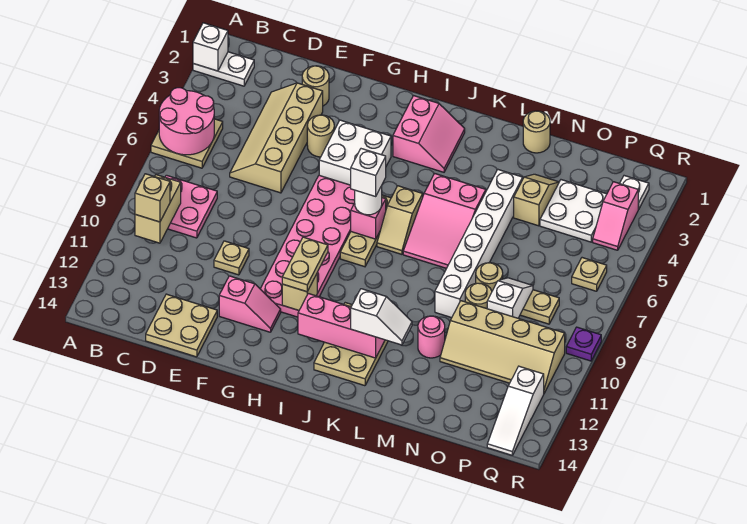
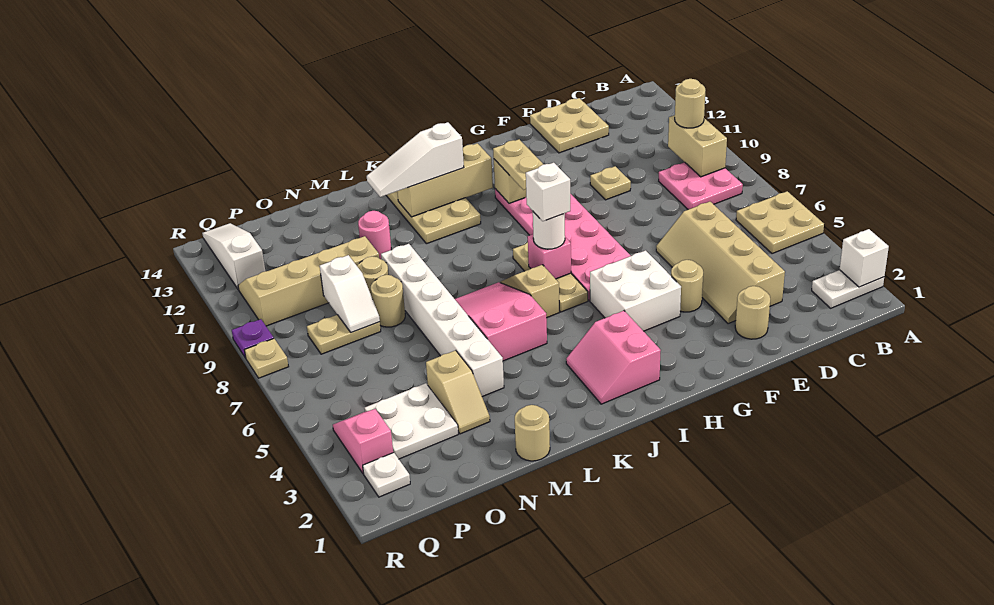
pink 2x2 round brick [159,88,214,155] -> none
tan 1x1 brick [135,174,170,222] -> tan 1x1 round brick [675,79,705,128]
tan 2x4 slope [230,83,323,193] -> tan 2x4 slope turned to [656,202,785,324]
pink 1x2 slope [219,276,281,332] -> none
pink 1x3 brick [298,293,385,358] -> tan 1x3 brick [397,143,493,217]
white 1x2 slope [351,289,412,345] -> white 1x3 slope [367,122,464,197]
tan 1x1 plate [572,258,607,291] -> tan 1x1 plate moved to [245,339,289,378]

